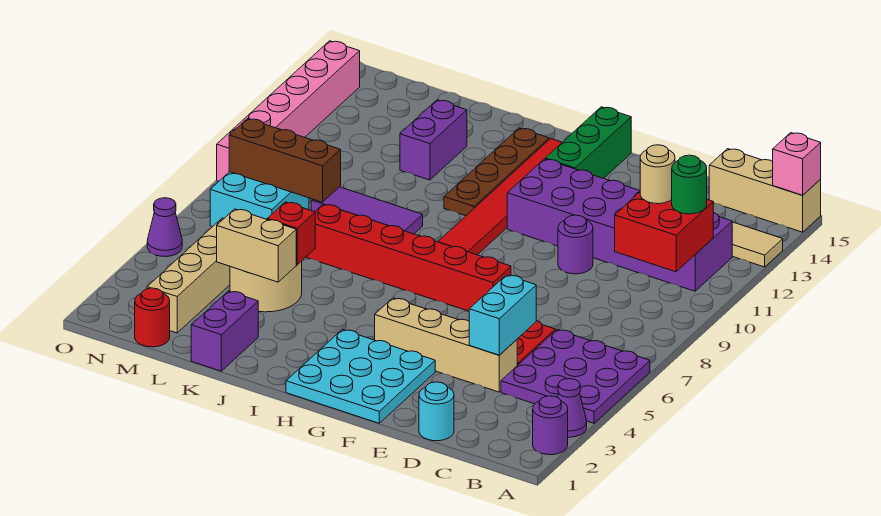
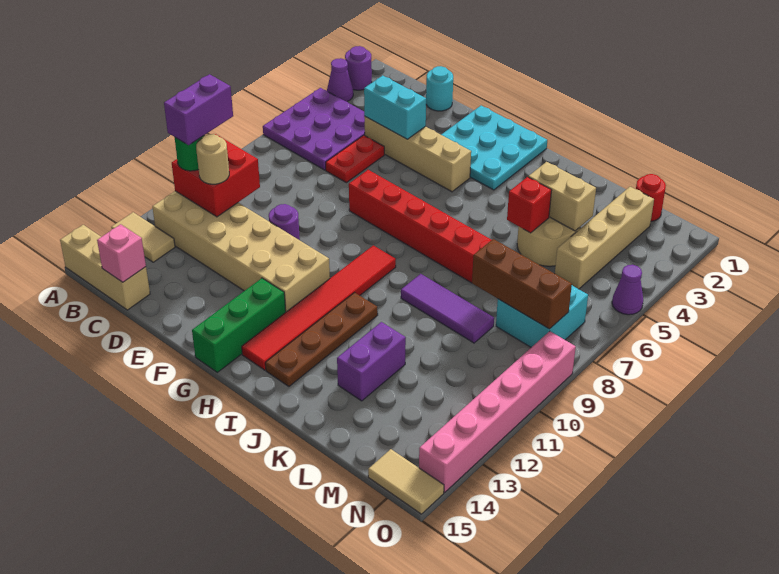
pink 1x1 brick [773,133,821,195] -> pink 1x1 brick moved to [97,224,146,282]
purple 2x6 brick [507,159,732,291] -> tan 2x6 brick [152,191,330,312]
cyan 1x2 brick [469,275,536,355] -> cyan 1x2 brick turned to [364,76,426,139]
purple 1x2 brick [191,291,258,371] -> purple 1x2 brick moved to [164,74,233,145]
none -> tan 1x2 tile [368,449,444,514]

